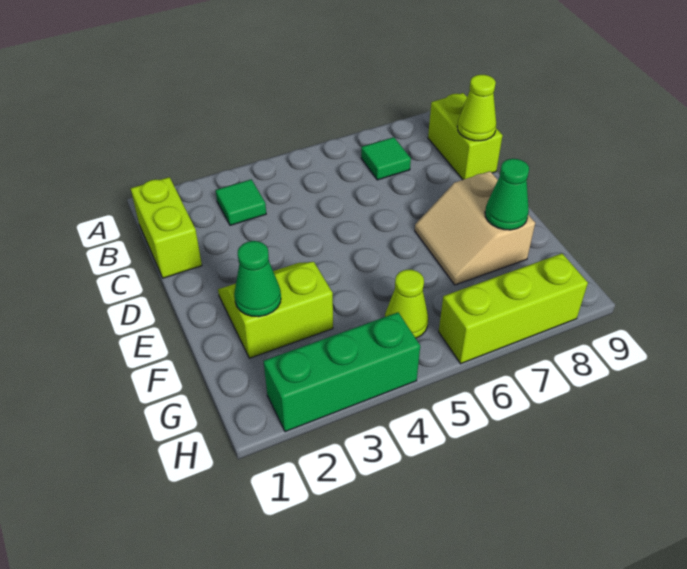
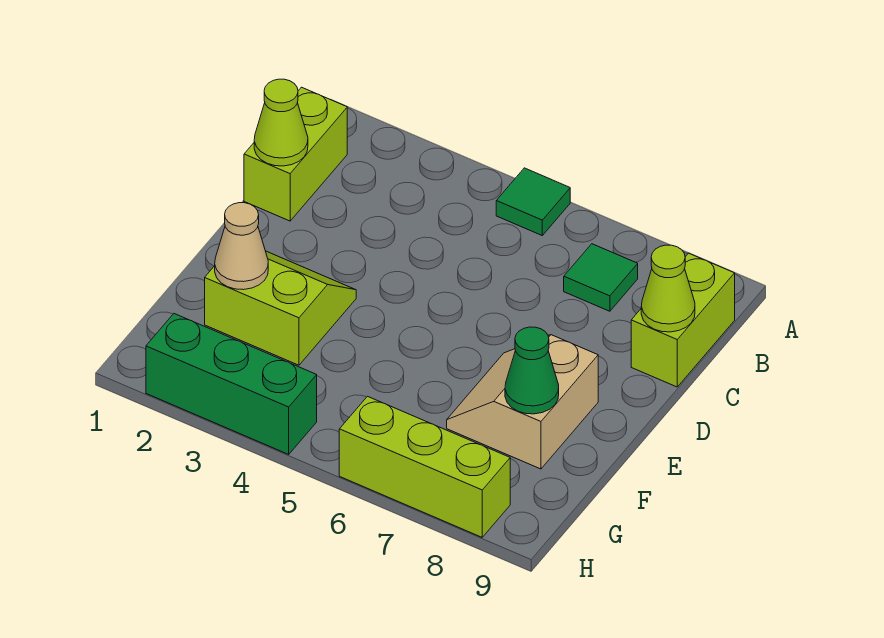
green 1x1 tile [216,179,266,225] -> green 1x1 tile moved to [496,168,570,235]
green 1x1 cone [234,241,281,317] -> tan 1x1 cone [215,203,268,290]
lime 1x1 cone [385,270,428,338] -> lime 1x1 cone moved to [254,79,308,166]

